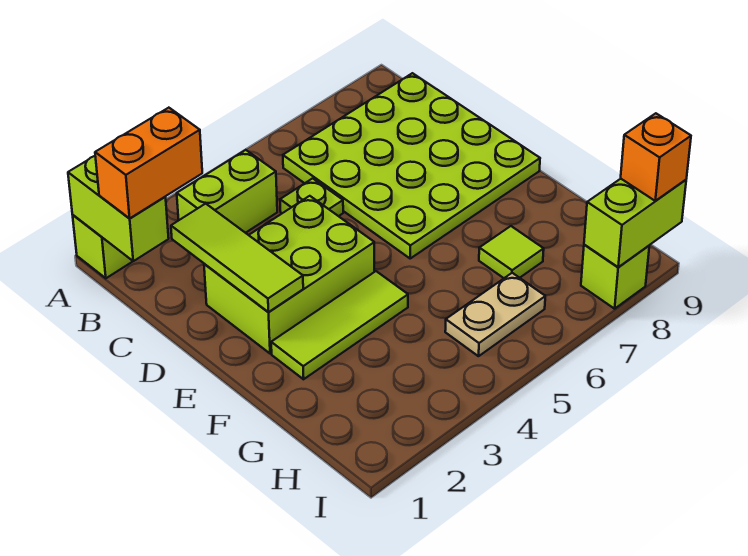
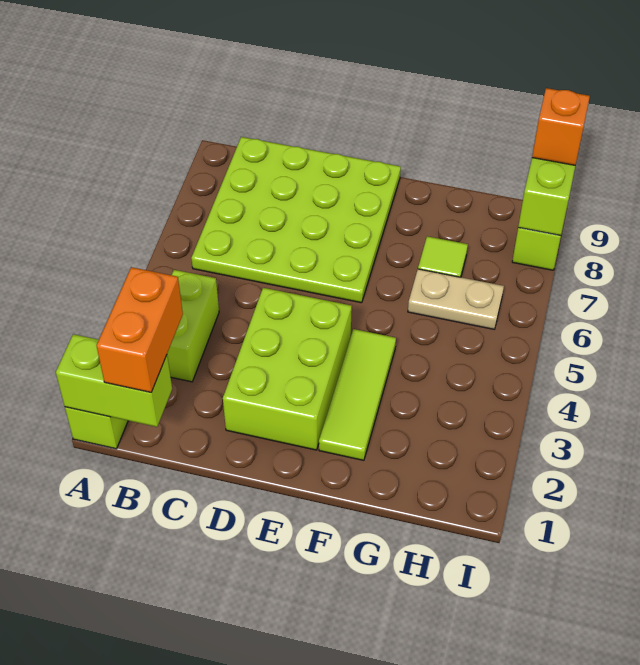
lime 1x3 tile [171,204,303,312] -> none
lime 1x1 plate [280,178,343,216] -> none
tan 1x2 plate [445,273,545,356] -> tan 1x2 plate turned to [408,269,504,329]

